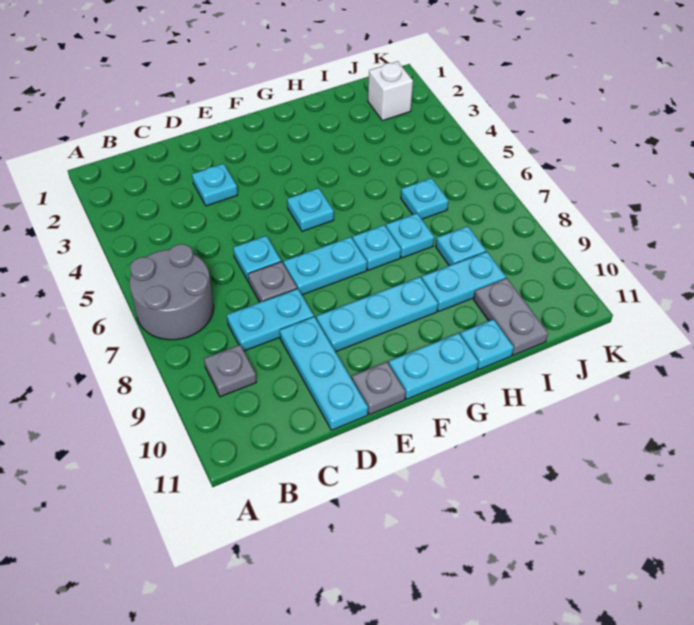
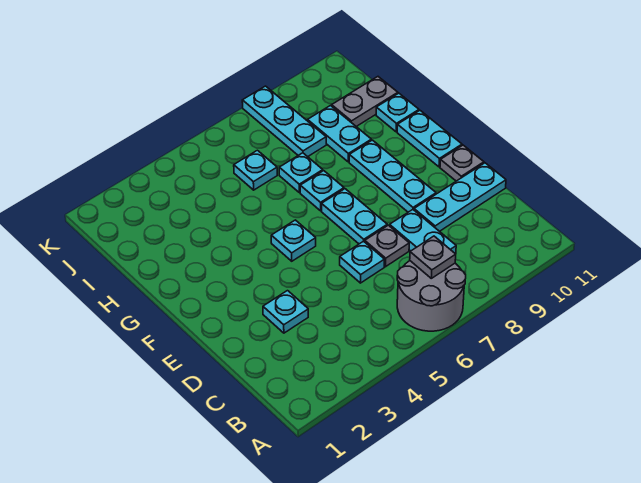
grey 1x1 plate [204,345,256,397] -> grey 1x1 plate moved to [410,236,456,278]
cyan 1x1 plate [436,226,486,266] -> cyan 1x3 plate [242,86,326,157]
white 1x1 brick [368,61,413,121] -> none

